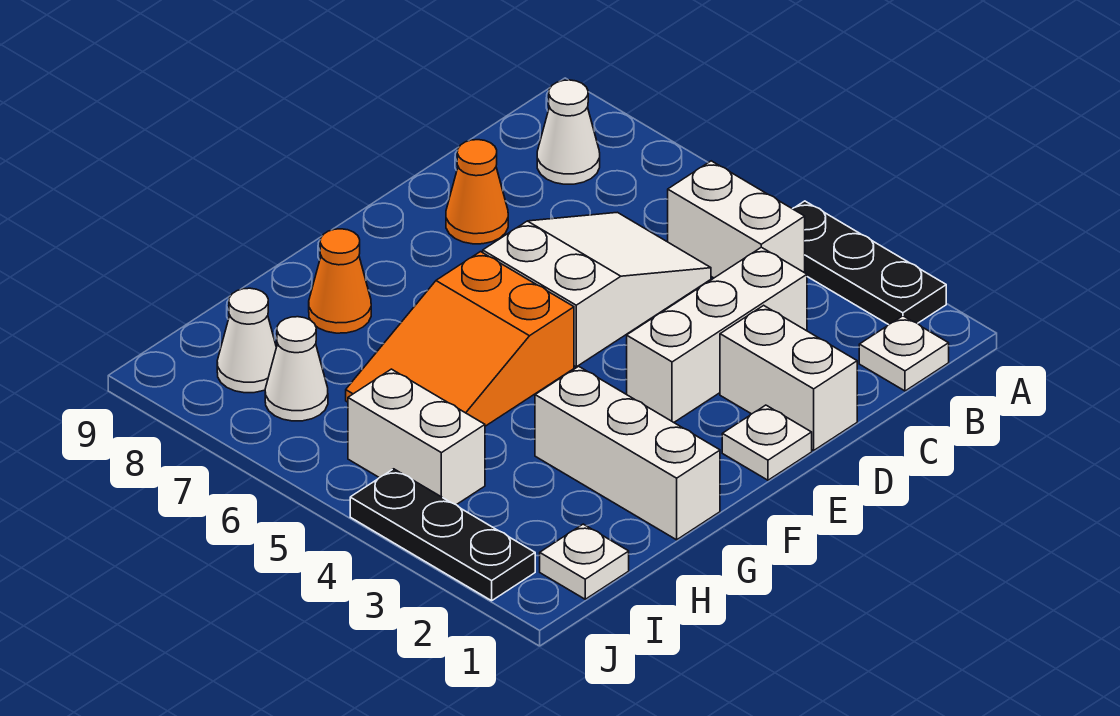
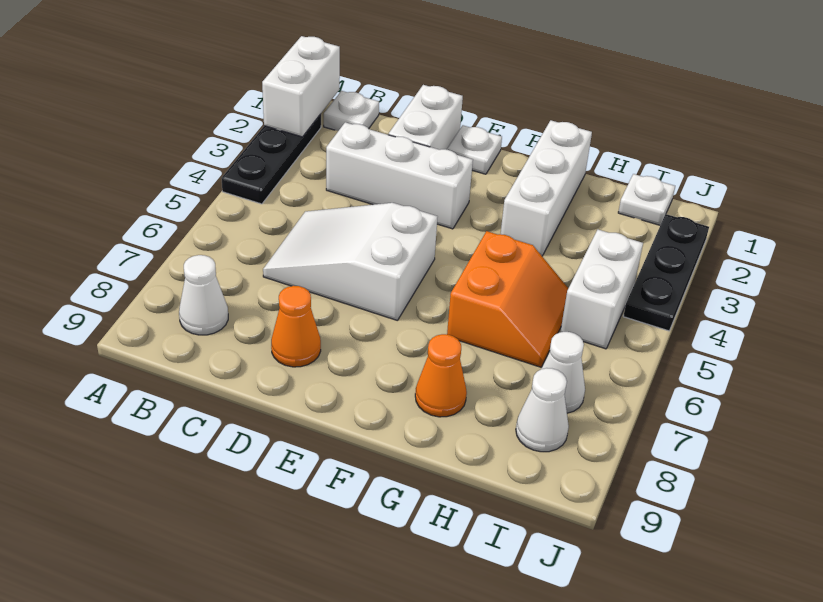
white 1x2 brick [668,161,805,278] -> white 1x2 brick moved to [262,36,340,137]
orange 2x3 slope [346,252,574,426] -> orange 2x2 slope [447,231,568,367]

